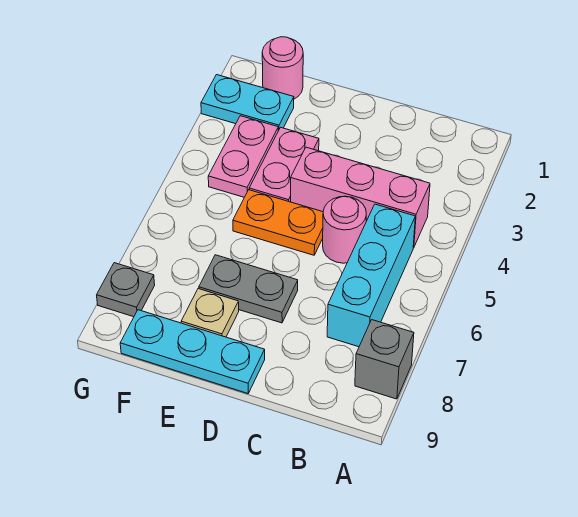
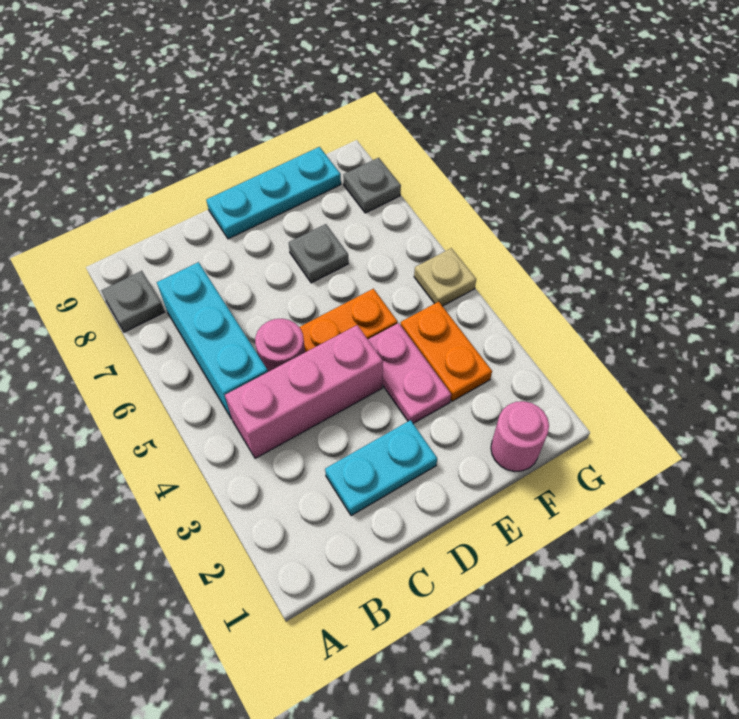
grey 1x1 brick [355,320,414,399] -> grey 1x1 plate [101,271,164,332]
grey 1x2 plate [199,255,298,323] -> grey 1x1 plate [289,224,348,283]
tan 1x1 plate [181,289,239,337] -> tan 1x1 plate moved to [414,248,476,306]
cyan 1x2 plate [201,75,294,131] -> cyan 1x2 plate moved to [325,420,437,516]
pink 1x2 plate [208,116,278,197] -> orange 1x2 plate [401,302,492,401]

